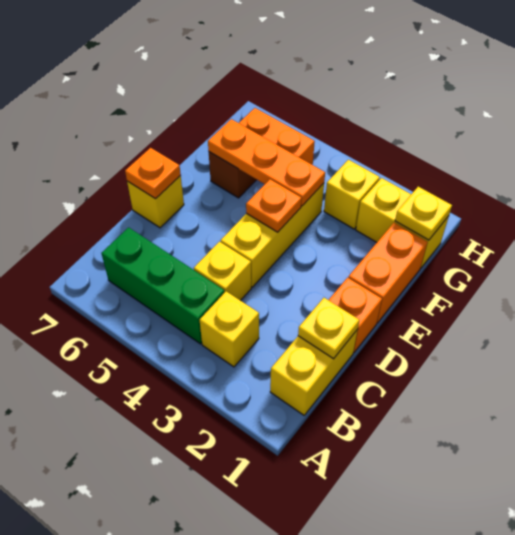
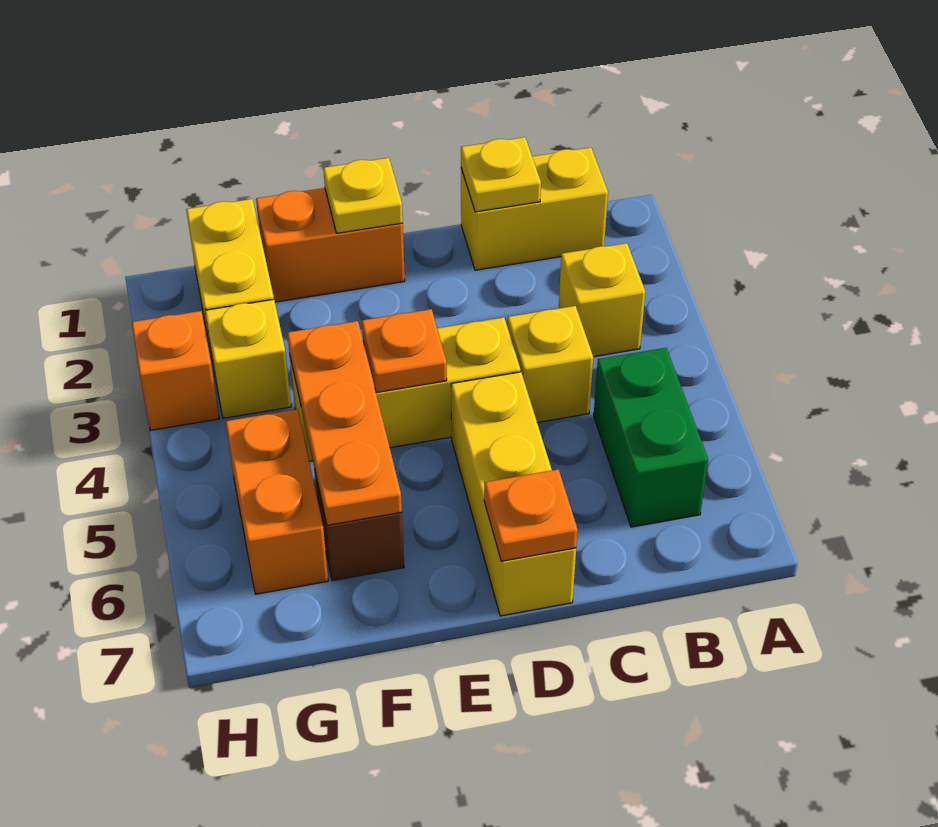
green 1x3 brick [101,227,224,344] -> green 1x2 brick [594,348,708,527]
orange 1x1 brick [329,278,382,353] -> orange 1x1 brick moved to [132,311,219,430]
yellow 1x1 brick [127,176,184,228] -> yellow 1x3 brick [451,372,576,616]
yellow 1x1 plate [395,187,452,240] -> yellow 1x1 plate moved to [323,158,403,233]

